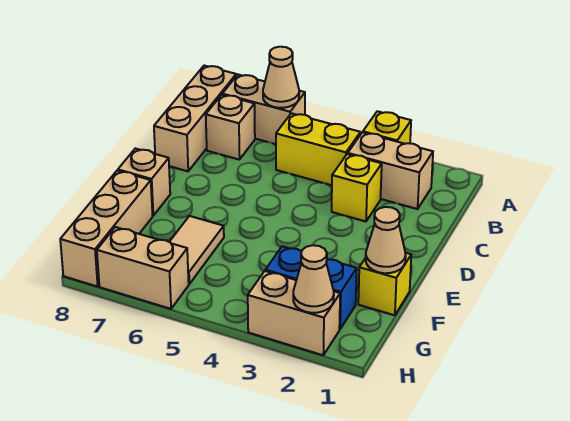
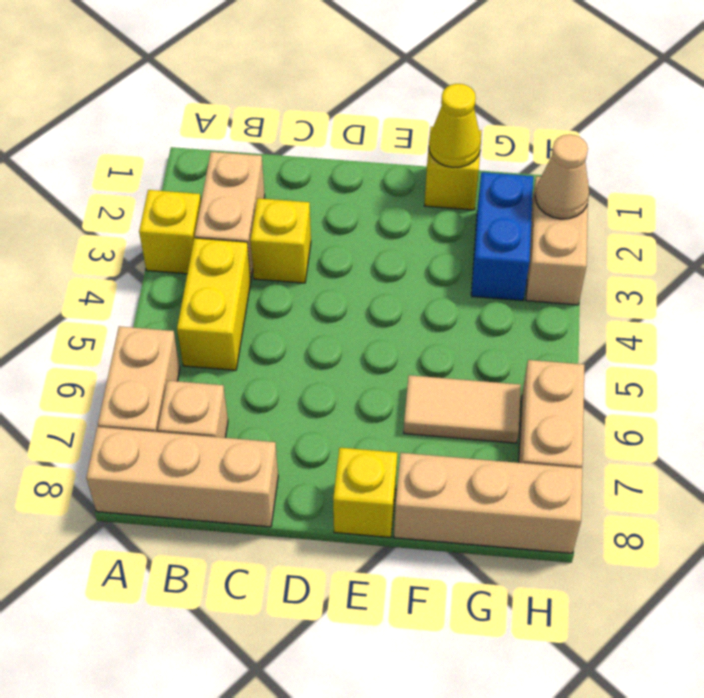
tan 1x1 cone [263,47,299,108] -> none
tan 1x1 brick [118,148,170,215] -> yellow 1x1 brick [333,448,397,538]
tan 1x1 cone [366,207,406,273] -> yellow 1x1 cone [429,84,481,167]

